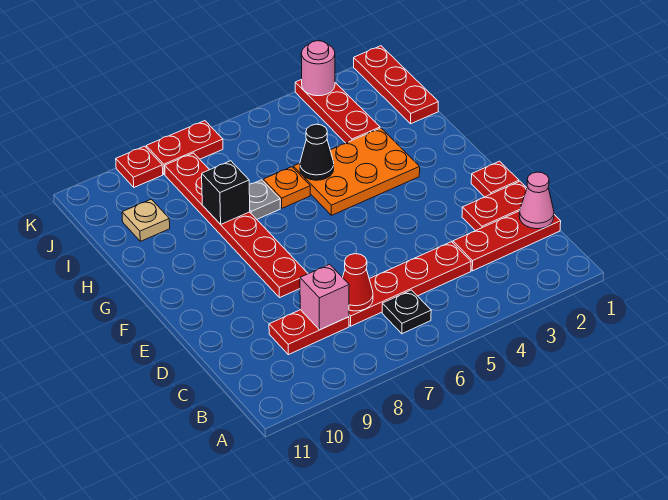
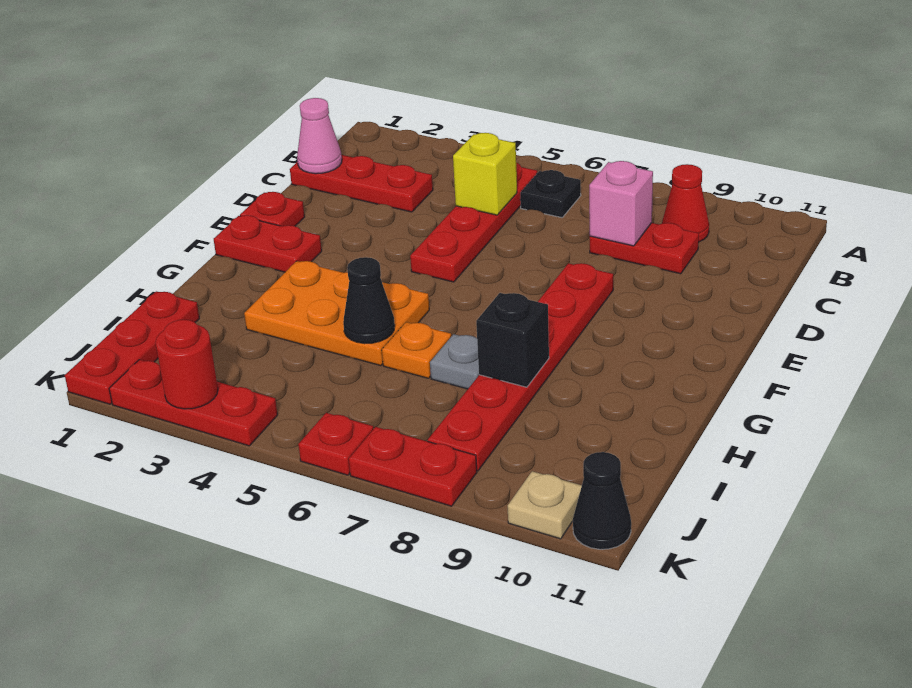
red 1x4 plate [349,242,471,326] -> red 1x4 plate turned to [410,162,537,282]
none -> yellow 1x1 brick [453,133,517,215]
red 1x1 cone [343,254,373,311] -> red 1x1 cone moved to [662,164,709,242]
red 1x2 plate [462,181,527,231] -> red 1x2 plate moved to [214,215,322,272]
red 1x3 plate [295,79,380,143] -> red 1x3 plate turned to [109,360,278,446]
tan 1x1 plate [122,199,170,241] -> tan 1x1 plate moved to [508,471,582,539]
pink 1x1 round brick [301,41,335,96] -> red 1x1 round brick [155,320,218,409]
red 1x1 plate [116,146,163,187] -> red 1x1 plate moved to [298,413,373,475]
none -> black 1x1 cone [573,452,631,549]

